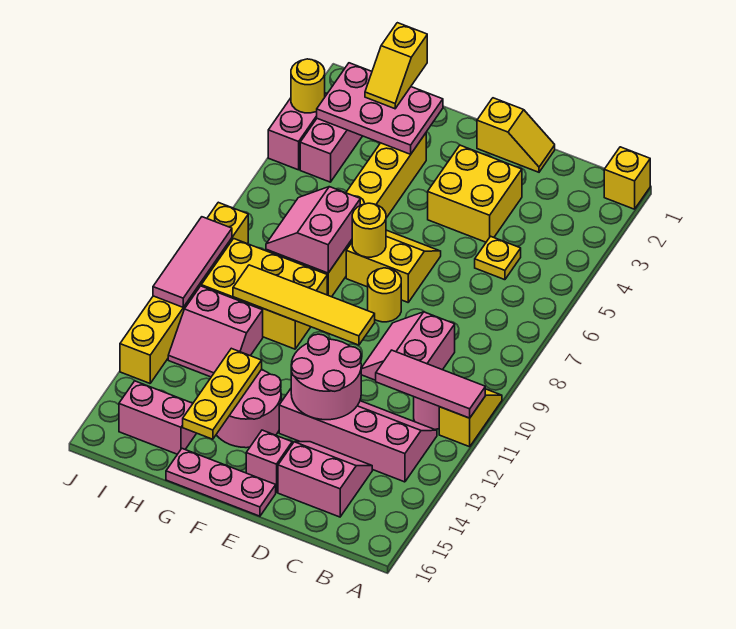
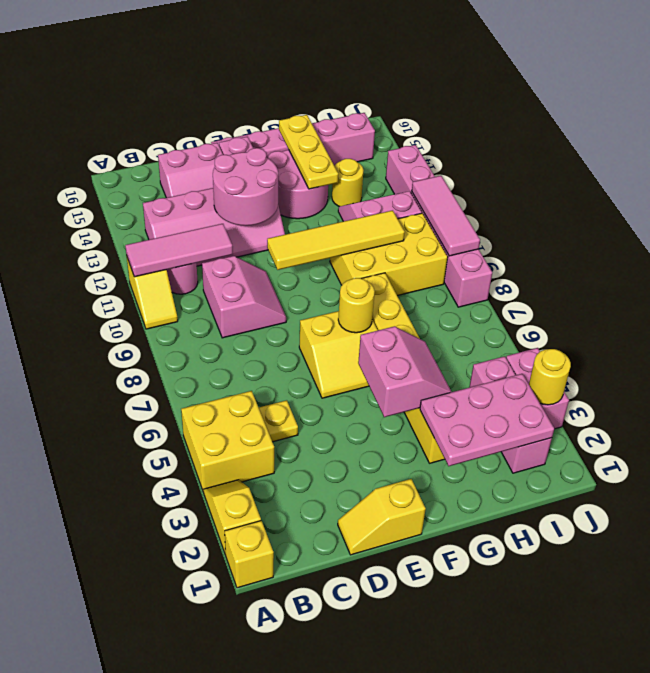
yellow 2x2 brick [428,145,522,242] -> yellow 2x2 brick moved to [181,391,274,492]
yellow 1x1 round brick [368,268,401,322] -> yellow 1x1 round brick moved to [332,159,363,207]
pink 2x2 slope [266,187,360,273] -> pink 2x2 slope moved to [358,326,451,417]
yellow 1x2 slope [365,23,427,109] -> yellow 1x2 slope moved to [204,480,261,555]
yellow 1x6 brick [120,202,248,383] -> pink 1x6 brick [386,145,492,307]

